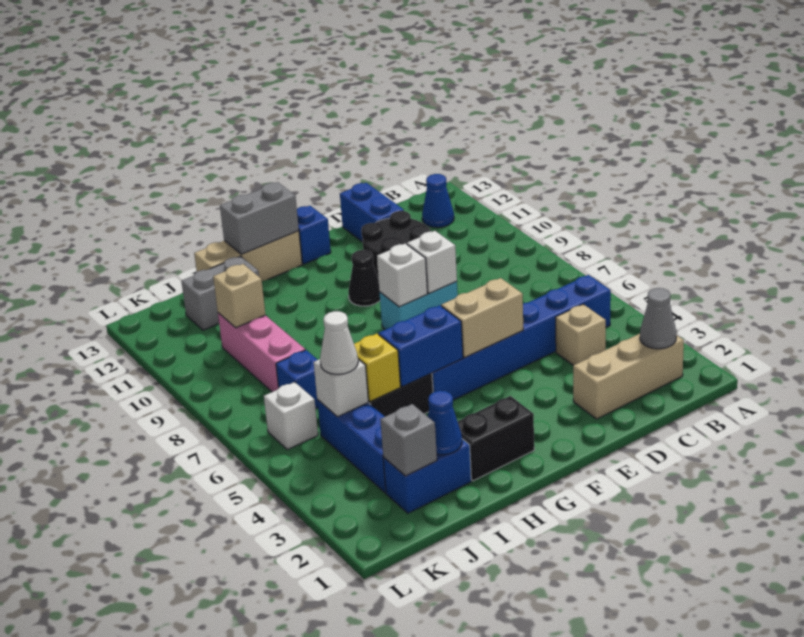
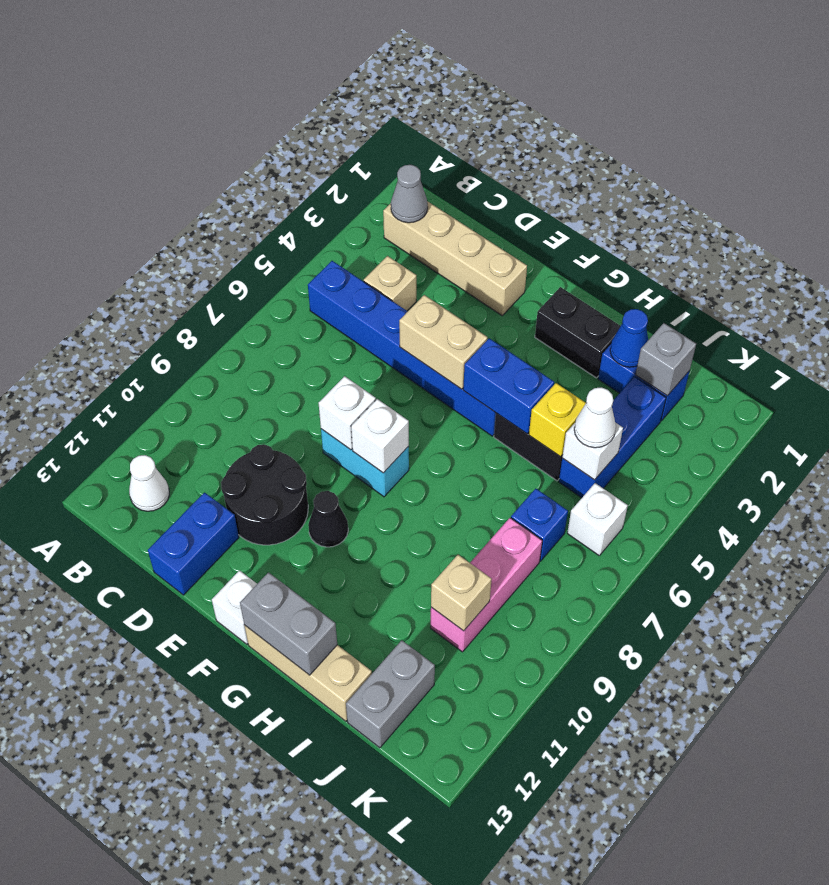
tan 1x3 brick [573,334,684,419] -> tan 1x4 brick [383,201,527,316]
blue 1x1 cone [422,174,454,228] -> white 1x1 cone [129,455,169,511]
blue 1x1 brick [297,206,331,264] -> white 1x1 brick [212,571,257,644]
grey 1x2 brick [181,256,259,330] -> grey 1x2 brick turned to [346,640,435,748]

